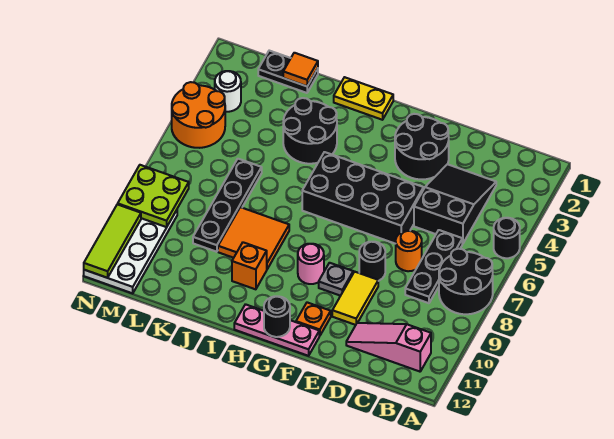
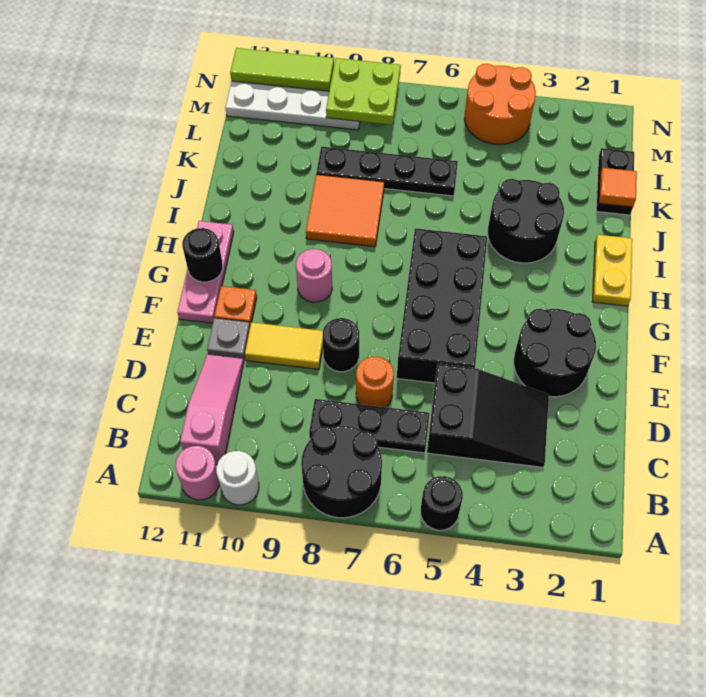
none -> pink 1x1 round brick [175,446,219,500]
grey 1x1 plate [319,263,353,296] -> grey 1x1 plate moved to [207,318,250,360]
orange 1x1 brick [232,242,267,289] -> none
white 1x1 round brick [215,71,241,112] -> white 1x1 round brick moved to [216,451,259,505]

